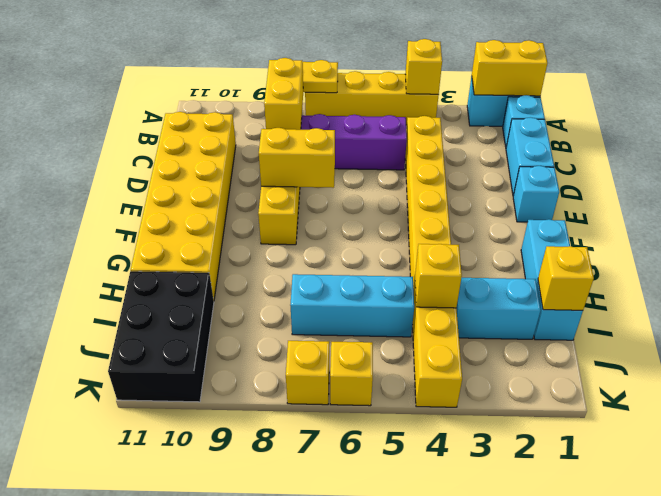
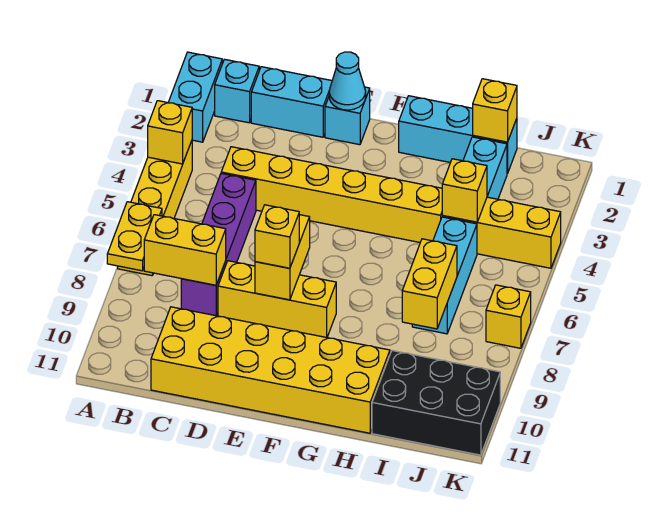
yellow 1x2 brick [472,40,547,96] -> yellow 1x2 brick moved to [402,239,457,329]
none -> cyan 1x1 cone [329,52,366,110]
yellow 1x1 brick [330,342,373,406] -> yellow 1x1 brick moved to [255,205,299,268]

